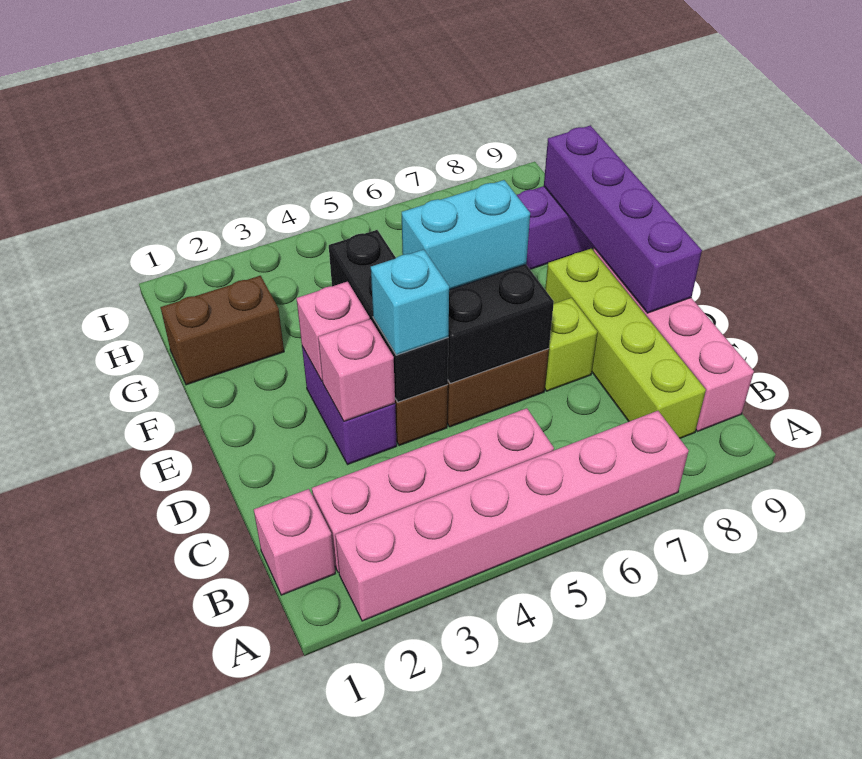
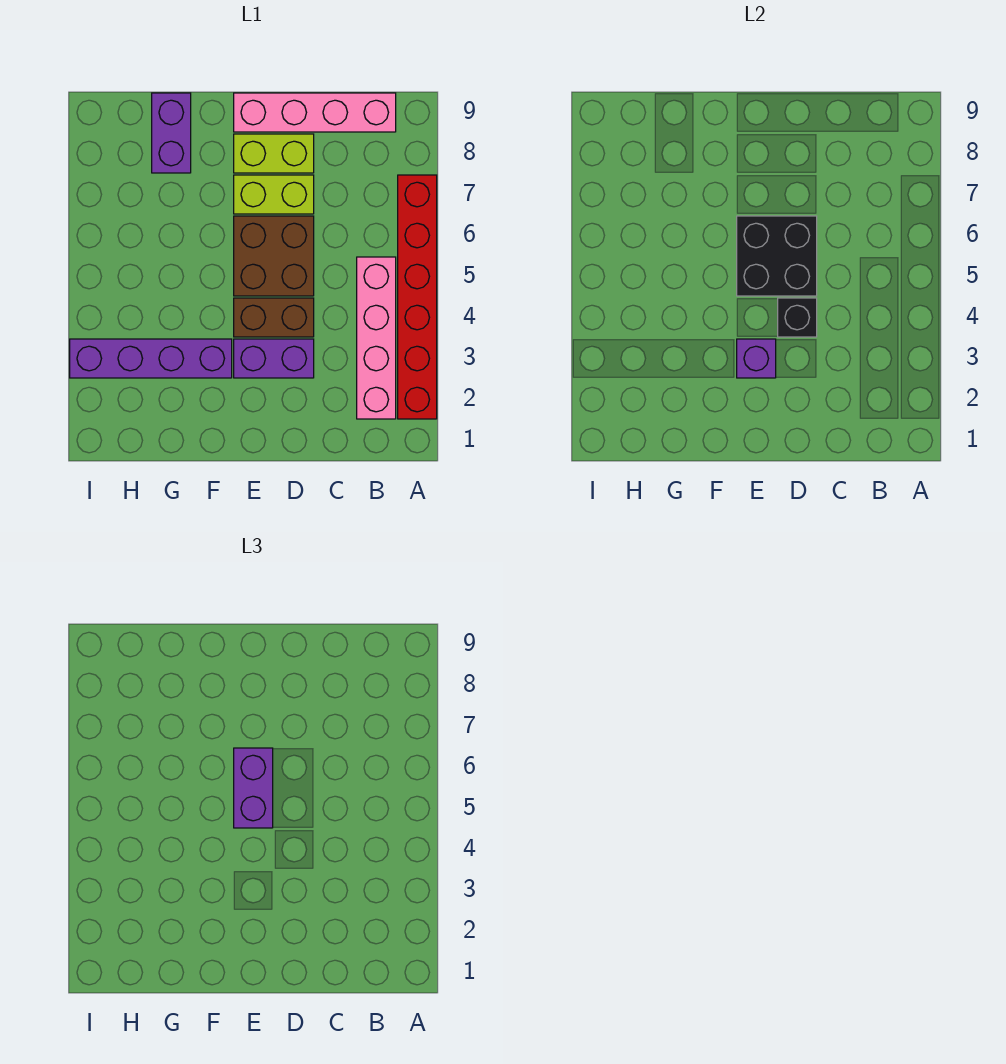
pink 1x6 brick [335,411,689,621] -> red 1x6 brick [398,175,437,419]
pink 1x1 brick [254,489,335,595] -> none
lime 1x4 brick [545,248,706,438] -> lime 1x2 brick [234,134,314,173]
pink 1x1 brick [318,319,395,421] -> none
black 1x3 brick [329,230,448,402] -> black 1x1 brick [778,298,817,337]
cyan 1x1 brick [371,250,449,355] -> none
lime 1x1 brick [545,298,597,391] -> lime 1x2 brick [234,175,314,214]
purple 1x4 brick [544,125,702,313] -> purple 1x4 brick moved to [70,339,232,378]
pink 1x1 brick [297,282,370,381] -> purple 1x1 brick [737,339,776,378]
cyan 1x2 brick [402,180,530,290] -> purple 1x2 brick [234,748,273,828]
brown 1x2 brick [160,276,284,385] -> none

